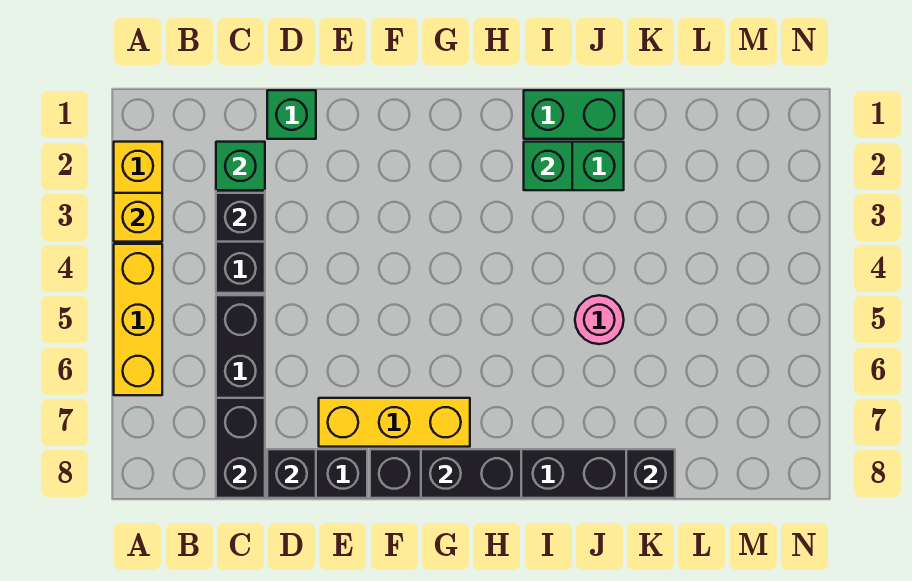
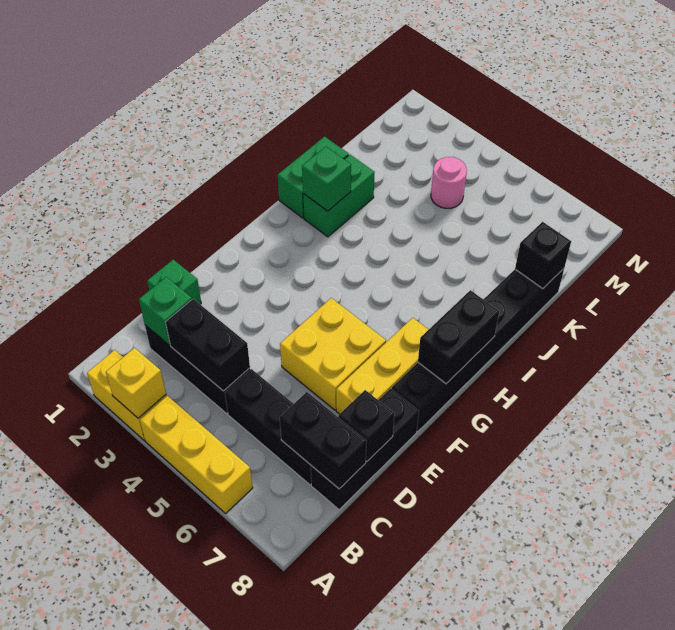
black 1x1 brick [216,193,265,242] -> black 1x2 brick [166,299,250,391]
none -> yellow 2x2 brick [280,298,386,410]
pink 1x1 round brick [575,295,624,344] -> pink 1x1 round brick moved to [431,157,467,208]

